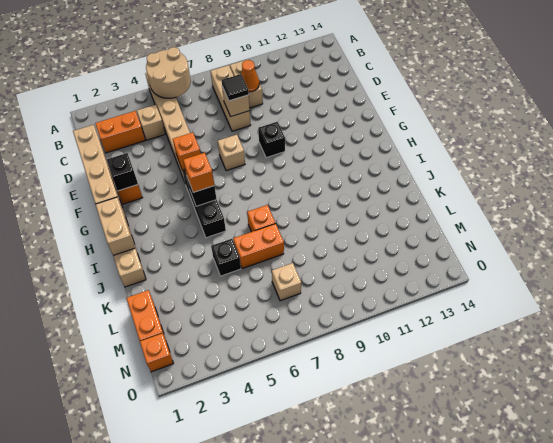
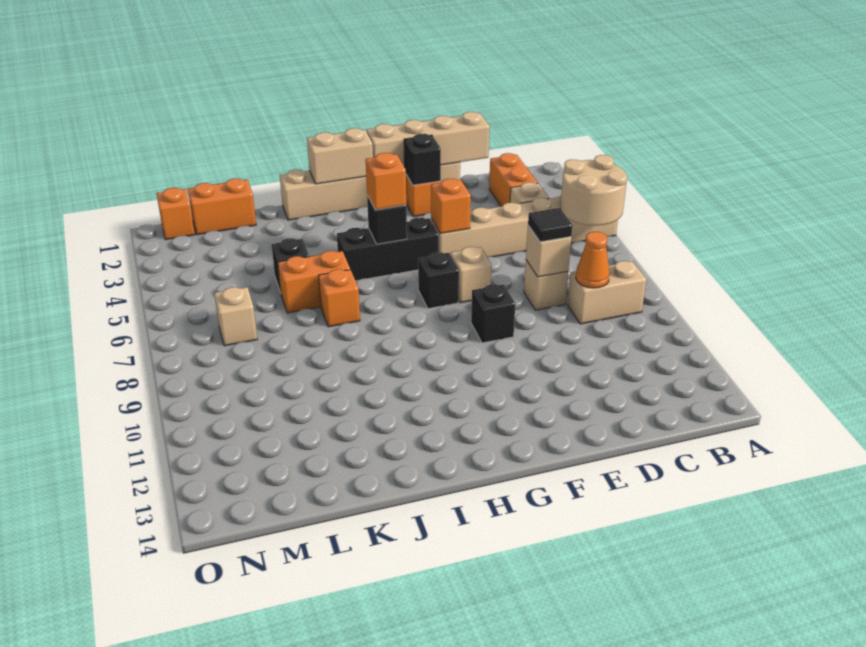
tan 1x3 brick [211,65,250,131] -> tan 1x1 brick [524,260,568,310]
none -> black 1x1 brick [418,252,459,309]
orange 1x2 brick [233,224,284,269] -> orange 1x2 brick turned to [278,251,350,313]

